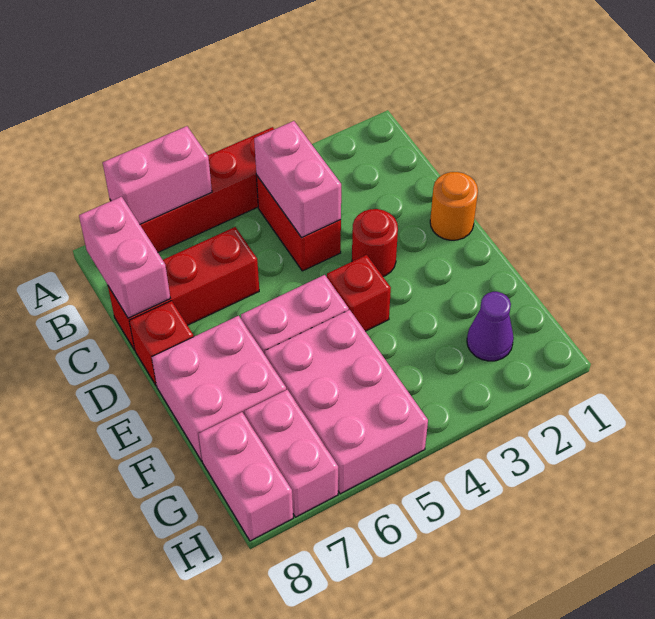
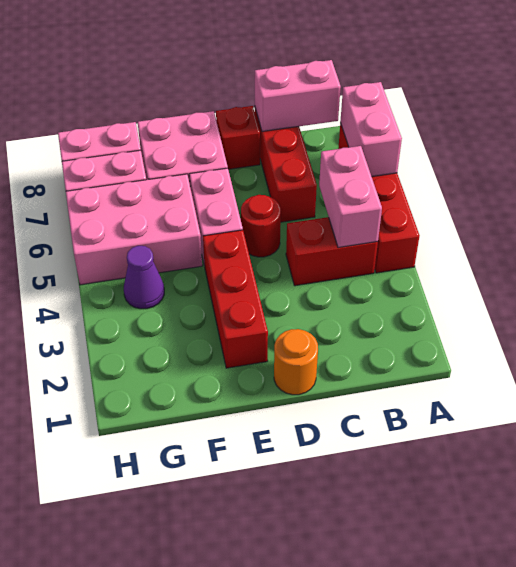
pink 1x2 brick [254,121,341,238] -> pink 1x2 brick turned to [319,146,382,248]
red 1x1 round brick [352,209,398,276] -> red 1x1 round brick moved to [241,195,281,257]
red 1x1 brick [327,255,391,331] -> red 1x3 brick [203,230,268,368]
purple 1x1 cone [467,292,514,361] -> purple 1x1 cone moved to [124,246,164,309]

